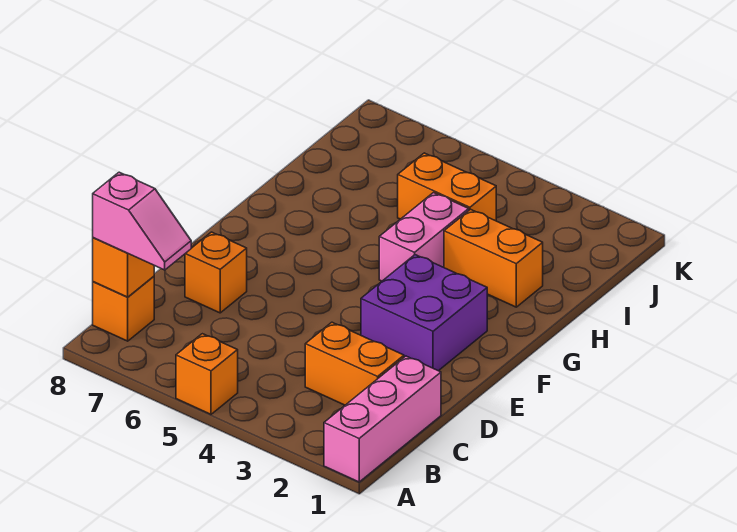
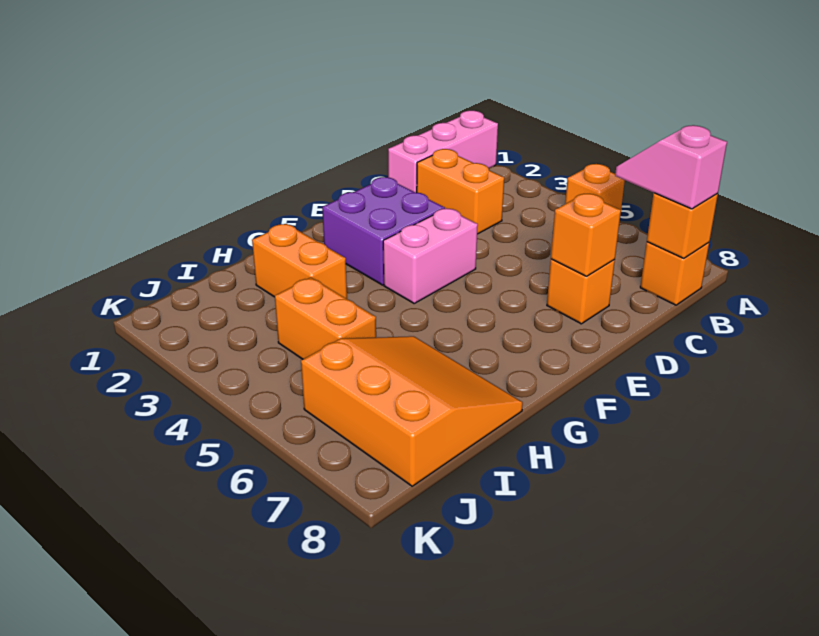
none -> orange 1x1 brick [551,194,621,276]
pink 1x2 brick [379,193,469,281] -> pink 1x2 brick moved to [383,208,478,303]
none -> orange 3x3 slope [301,336,523,486]

